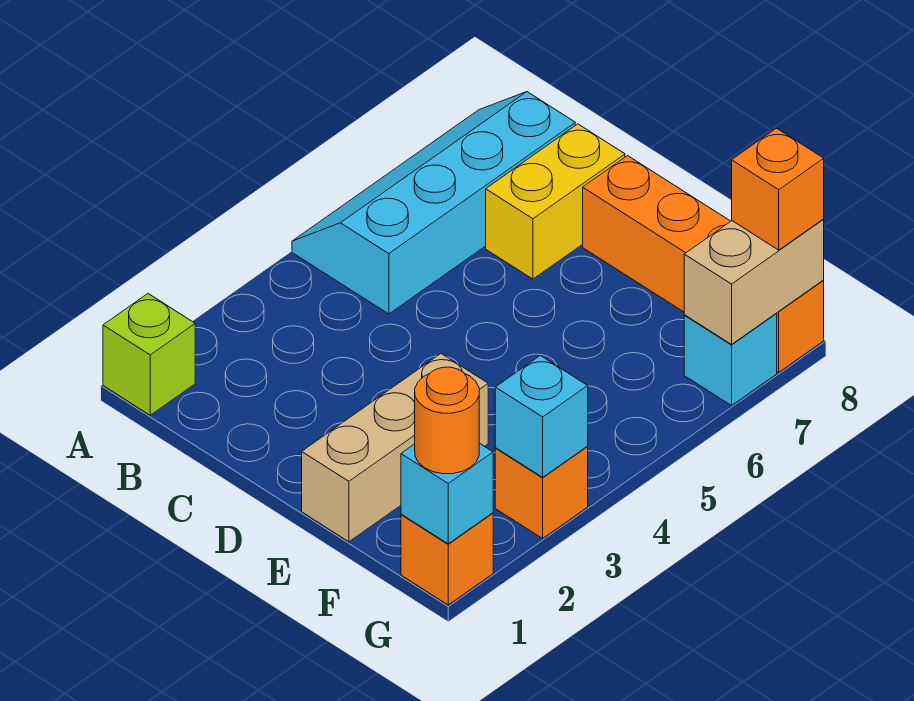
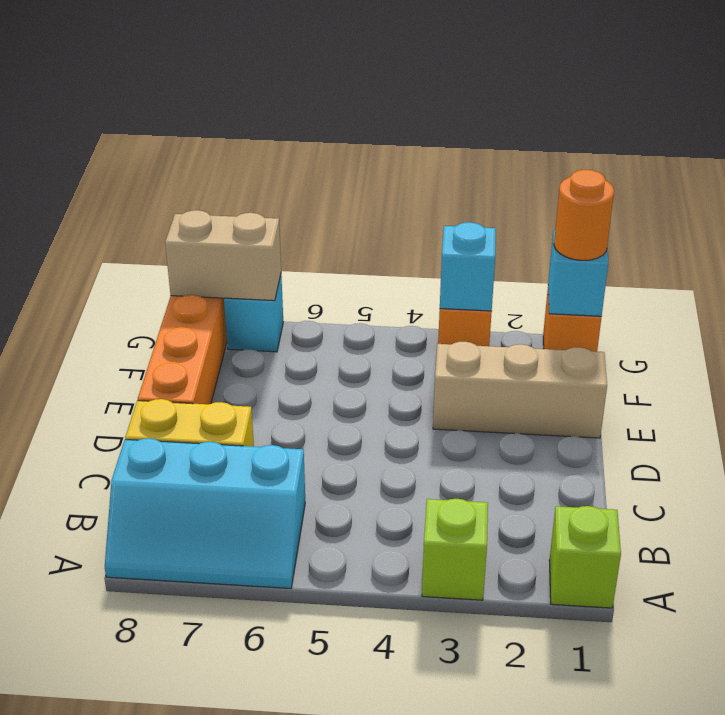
none -> lime 1x1 brick [422,499,488,600]
cyan 2x4 slope [292,92,575,314] -> cyan 2x3 slope [105,438,305,588]
orange 1x1 brick [732,128,824,250] -> none

